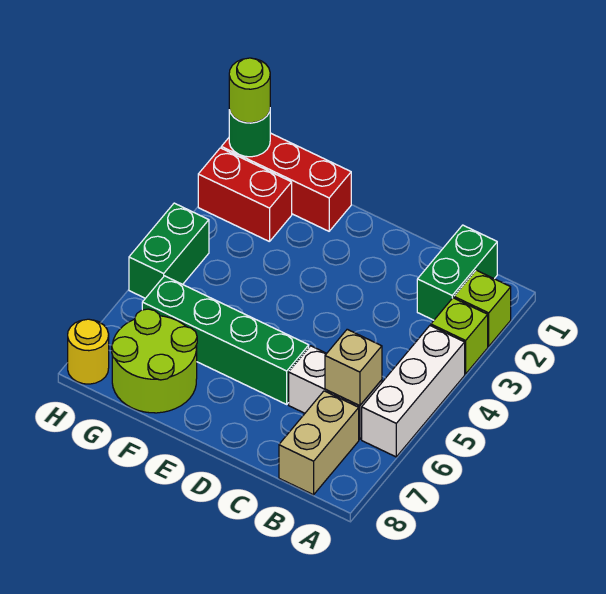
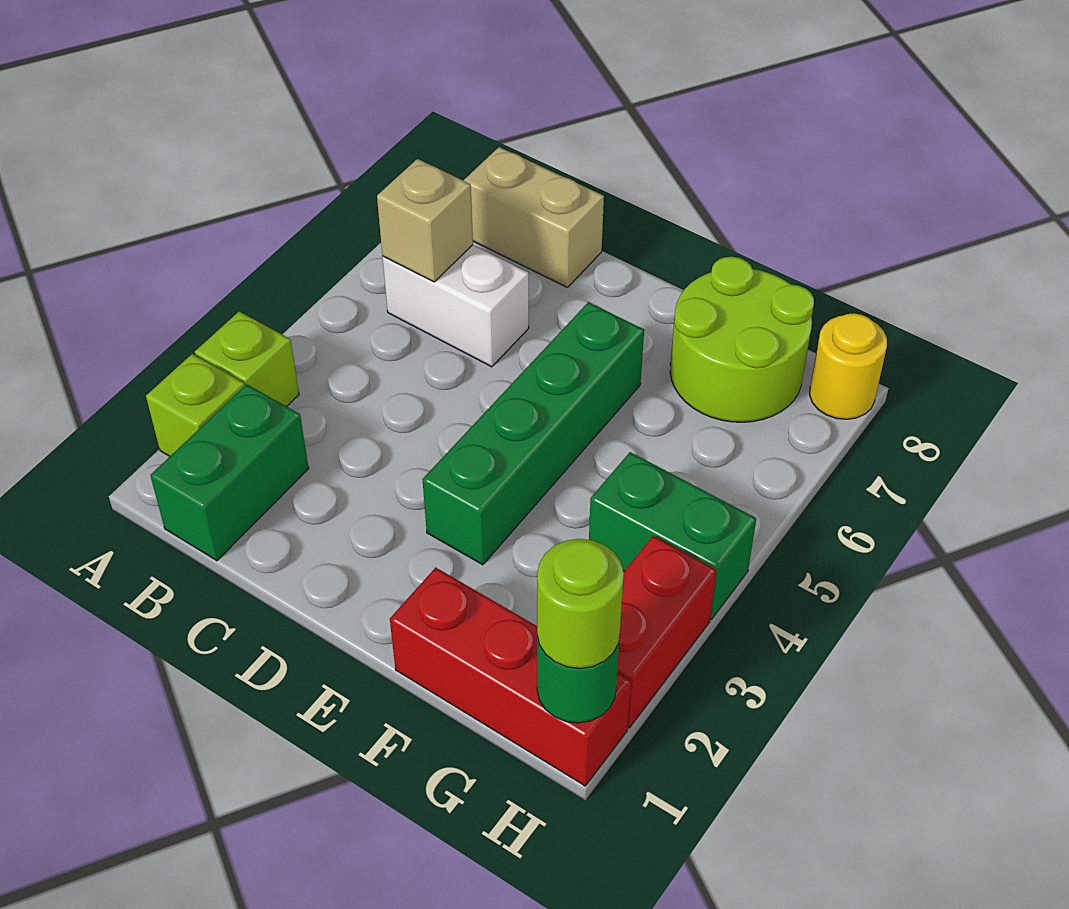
white 1x3 brick [362,326,465,457] -> none
tan 1x2 brick [279,391,359,495] -> tan 1x2 brick turned to [463,147,604,288]
green 1x4 brick [142,276,309,404] -> green 1x4 brick turned to [422,302,644,565]
red 1x2 brick [198,148,292,242] -> red 1x2 brick turned to [617,536,717,728]
green 1x2 brick [129,203,209,298] -> green 1x2 brick turned to [589,452,756,619]

